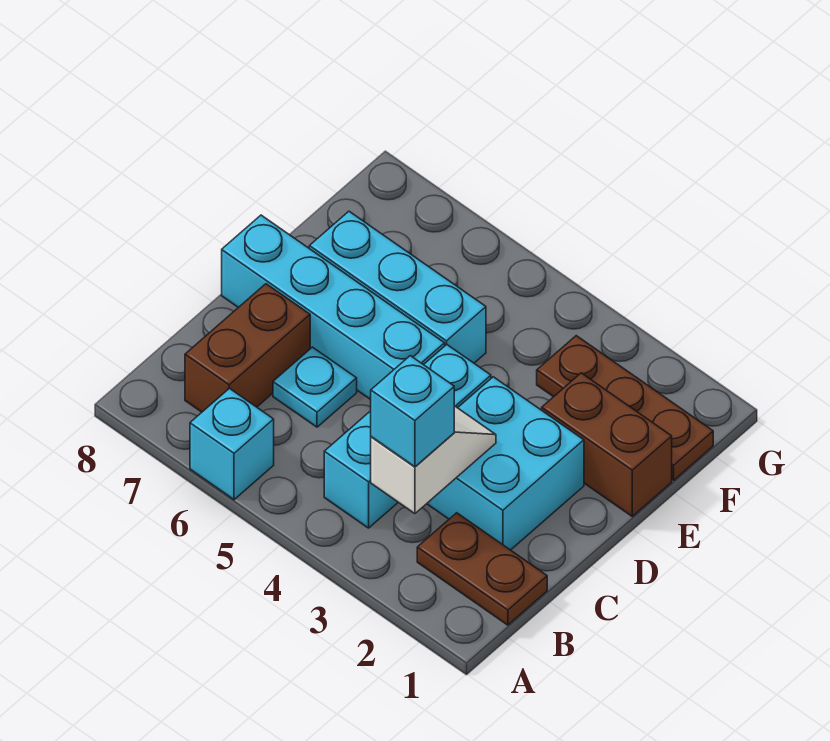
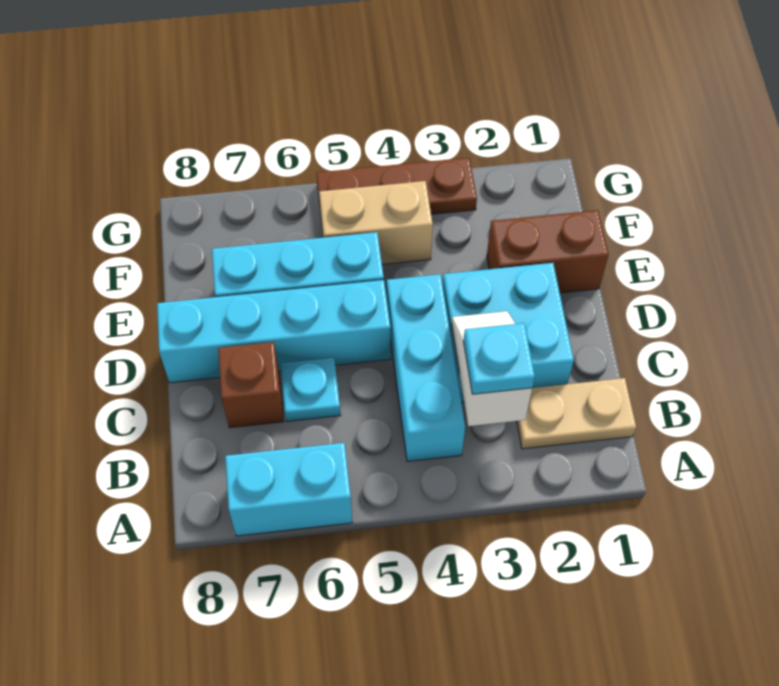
cyan 1x1 brick [190,388,274,500] -> cyan 1x2 brick [225,443,352,536]
brown 1x2 plate [417,513,547,625] -> tan 1x2 plate [517,378,636,449]
cyan 1x1 brick [371,356,454,467] -> cyan 1x1 plate [463,323,535,394]
brown 1x2 brick [185,284,310,412] -> brown 1x1 brick [218,342,284,428]
brown 1x3 plate [537,336,713,480] -> brown 1x3 plate moved to [316,158,477,222]
none -> tan 1x2 brick [319,181,433,264]

